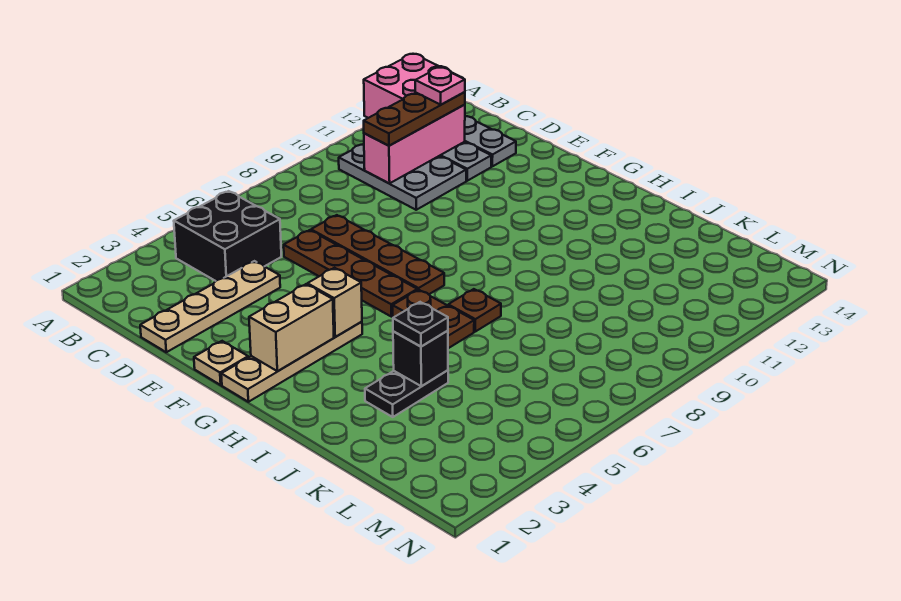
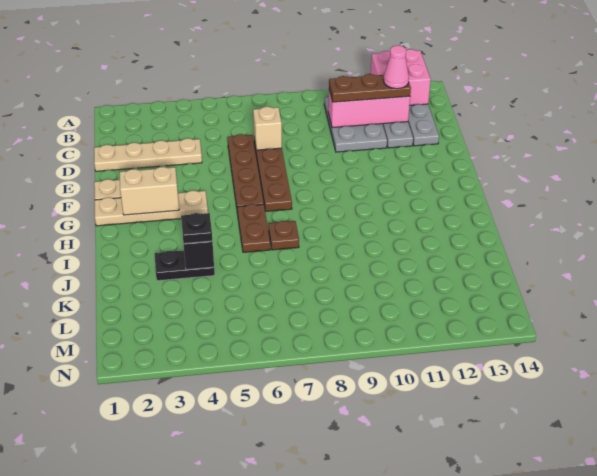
black 2x2 brick [174,191,281,281] -> none
pink 1x1 plate [415,67,465,105] -> pink 1x1 cone [384,46,409,89]
tan 1x1 brick [307,268,362,337] -> tan 1x1 brick moved to [253,107,282,150]

